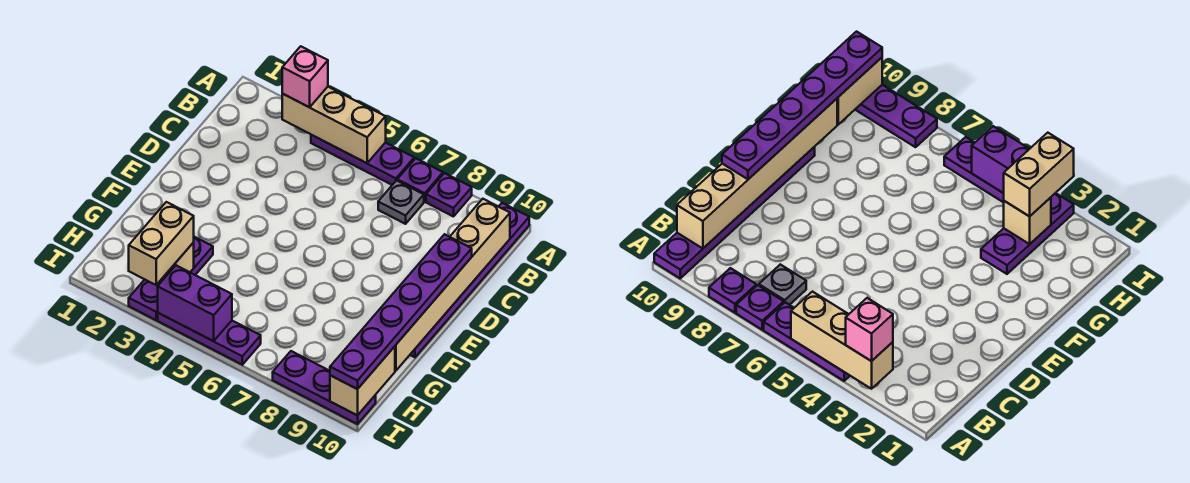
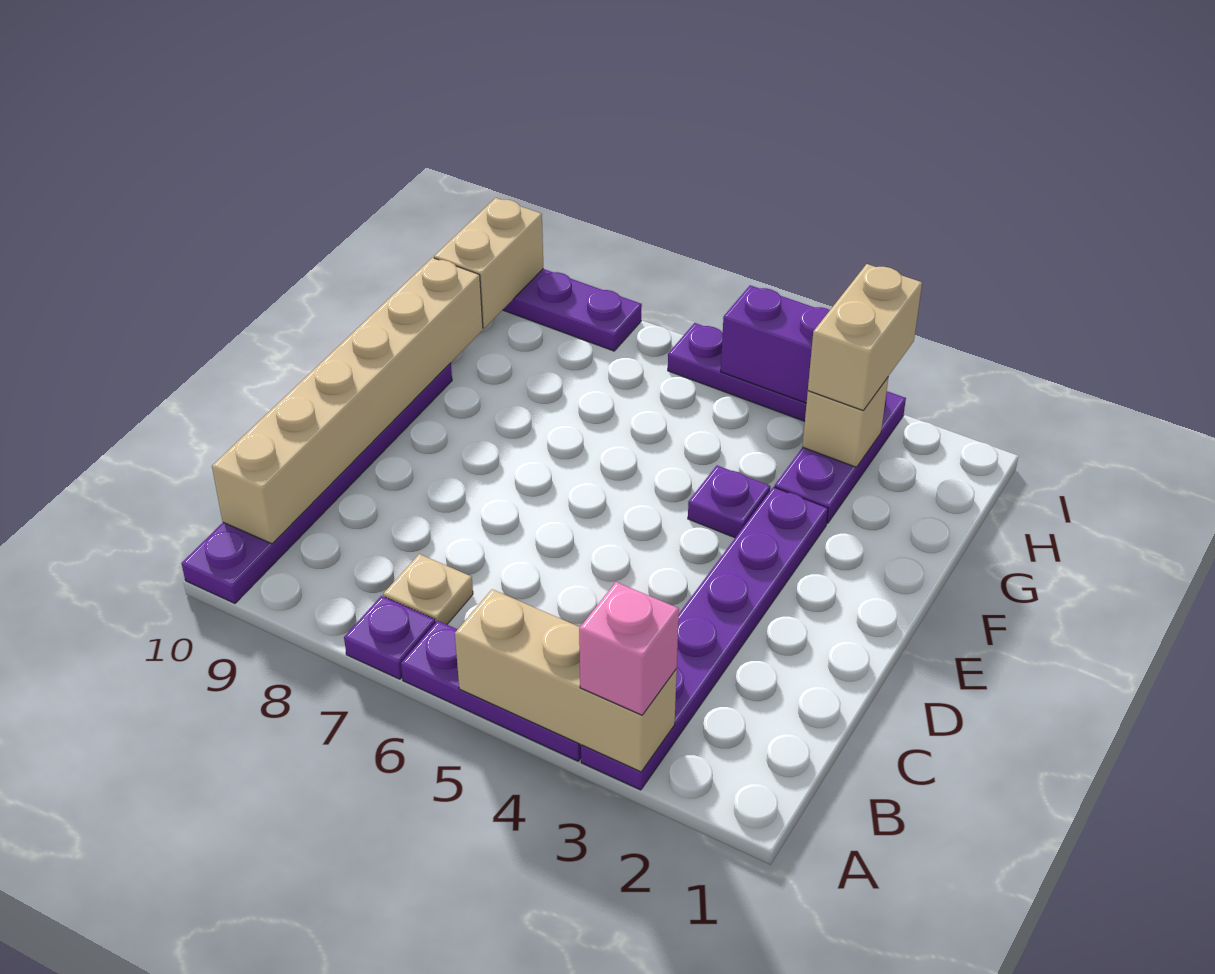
purple 1x1 plate [426,173,472,217] -> purple 1x1 plate moved to [688,465,770,538]
grey 1x1 plate [378,181,424,224] -> tan 1x1 plate [383,554,473,624]
purple 1x6 plate [330,234,472,389] -> purple 1x6 plate moved to [581,487,828,790]

